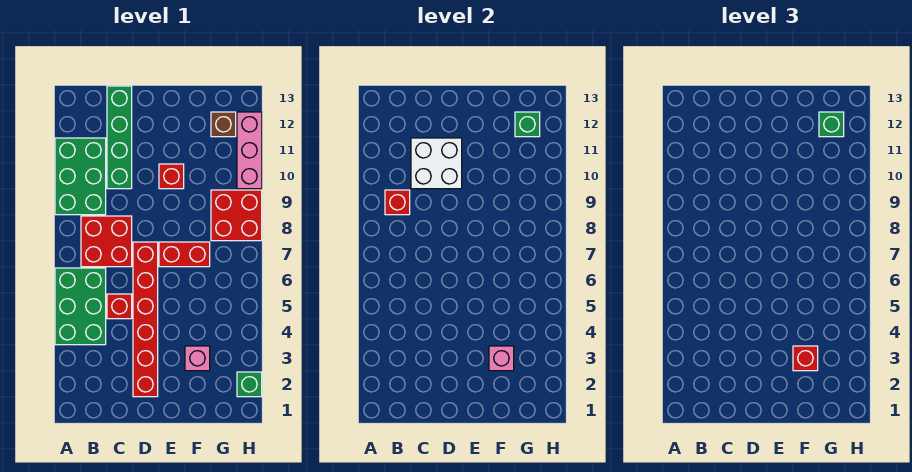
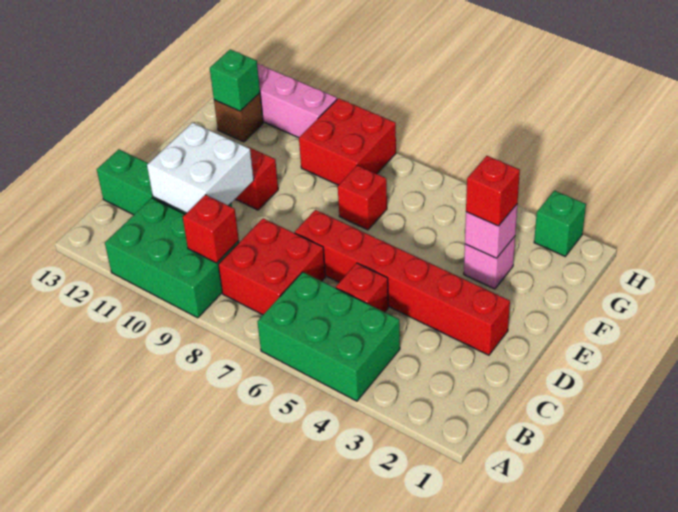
red 1x2 brick [159,242,210,267] -> red 1x1 brick [338,165,387,230]
green 1x1 brick [819,112,844,137] -> none

